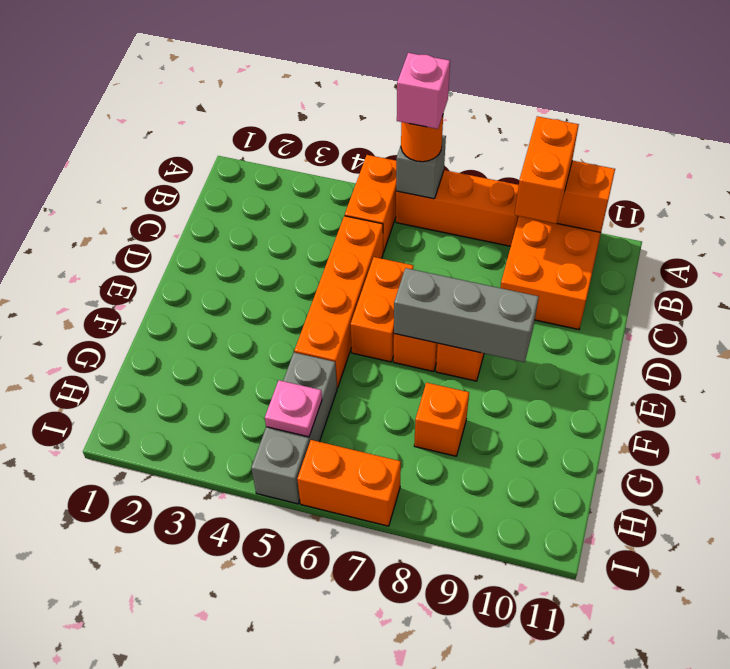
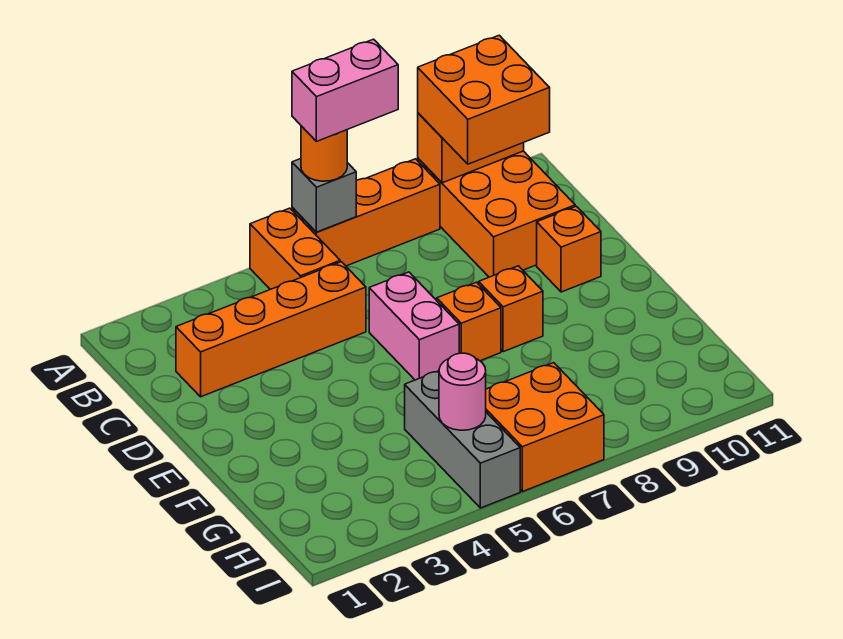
pink 1x1 brick [397,53,450,129] -> pink 1x2 brick [292,39,398,142]
orange 1x2 brick [515,116,579,224] -> orange 2x2 brick [418,35,550,164]
orange 1x4 brick [294,216,383,388] -> orange 1x4 brick turned to [176,262,366,397]
orange 1x2 brick [351,257,413,362] -> pink 1x2 brick [369,272,459,380]
grey 1x3 brick [394,268,539,362] -> none
orange 1x1 brick [414,383,469,456] -> orange 1x1 brick moved to [537,206,601,292]
pink 1x1 plate [265,380,322,437] -> pink 1x1 round brick [439,353,486,430]
orange 1x2 brick [297,440,401,526] -> orange 2x2 brick [486,363,604,492]

